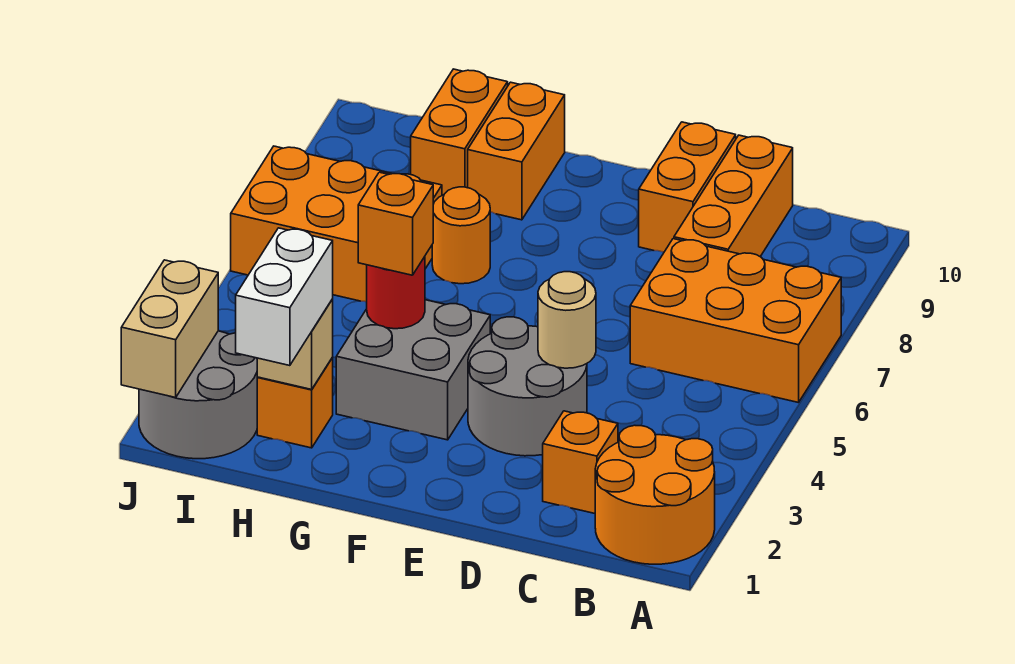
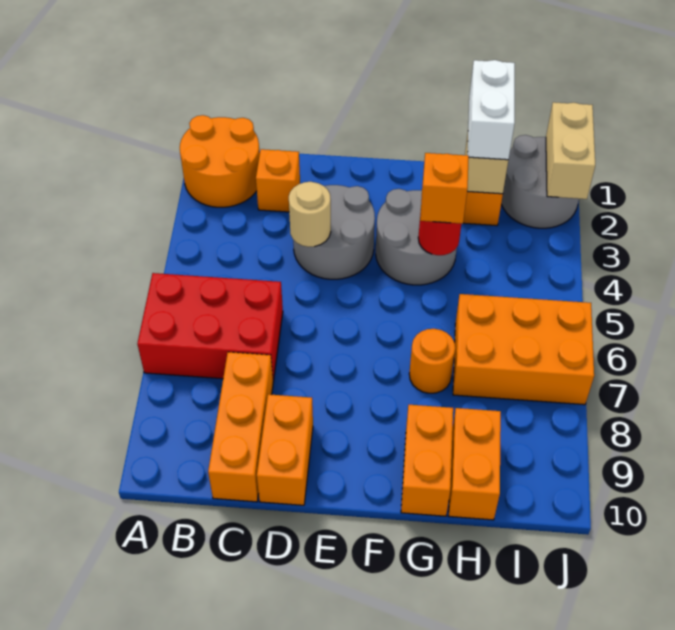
orange 2x3 brick [630,239,841,403] -> red 2x3 brick [137,273,283,382]
grey 2x2 brick [336,300,490,440] -> grey 2x2 round brick [376,189,457,285]

